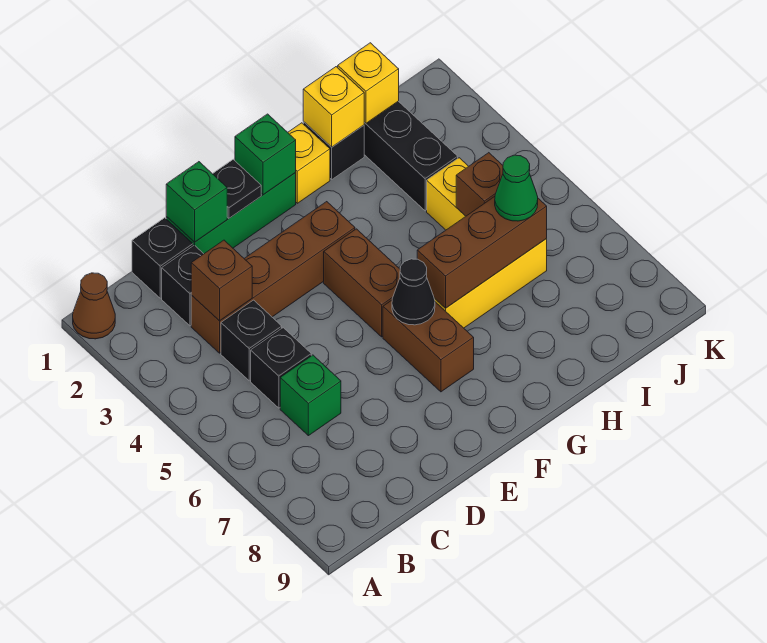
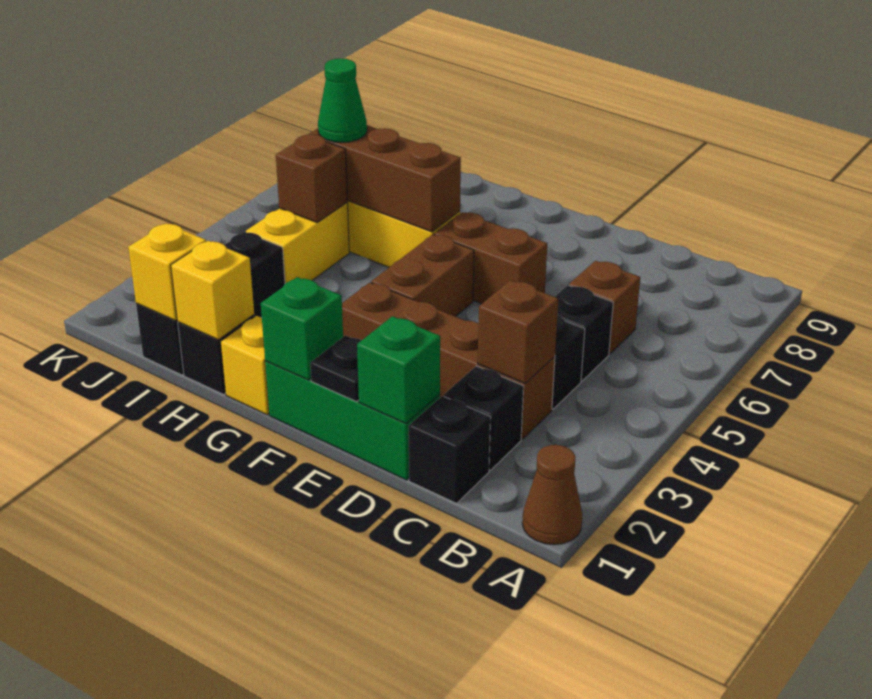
green 1x1 brick [280,355,341,436] -> brown 1x1 brick [569,261,640,354]
brown 1x2 brick [383,300,474,392] -> brown 1x2 brick turned to [434,212,547,304]
black 1x1 cone [392,259,435,325] -> none

